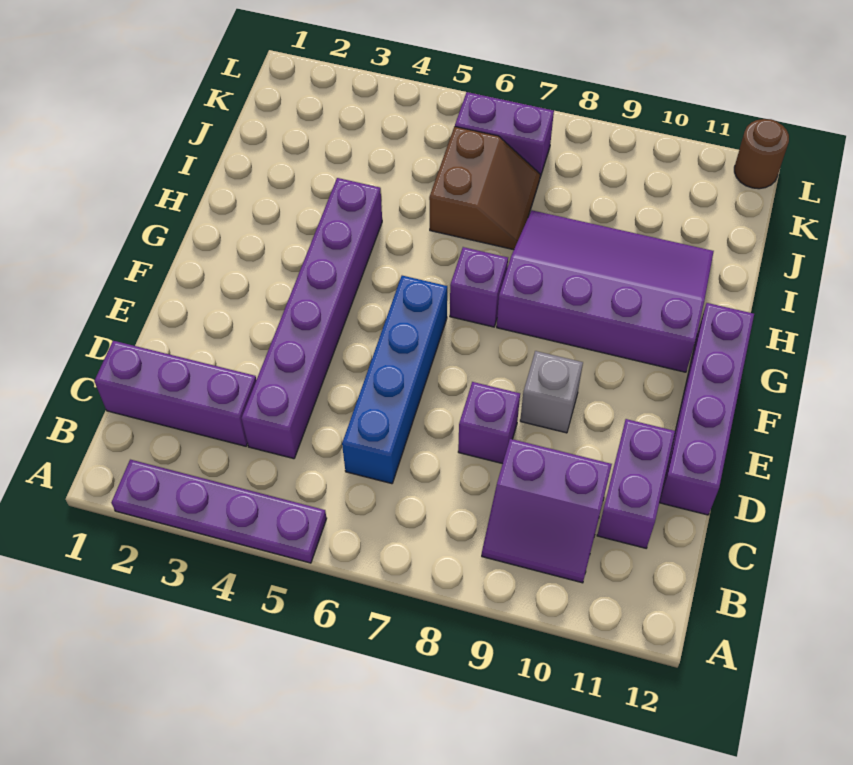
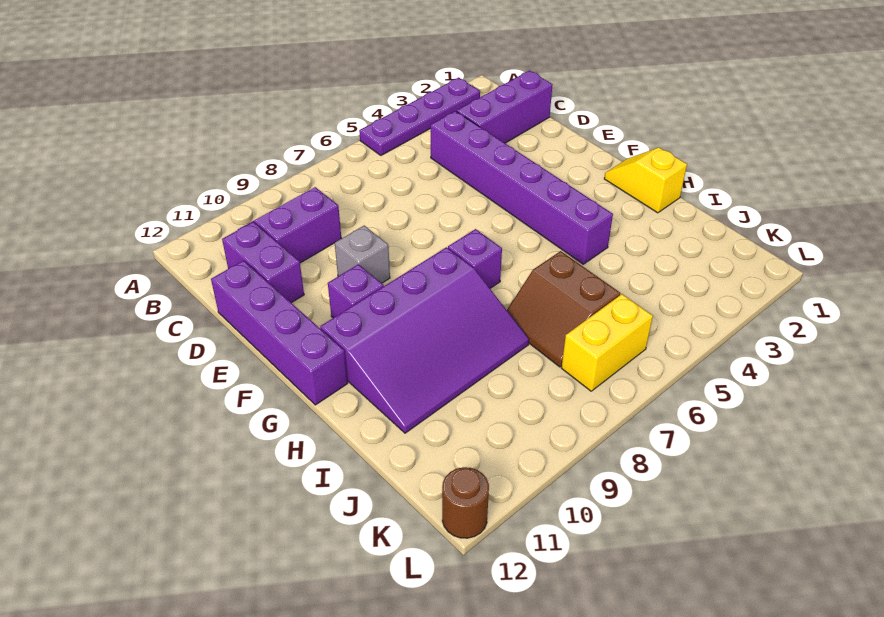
blue 1x4 brick [342,276,447,484] -> none
purple 1x1 brick [458,382,520,464] -> purple 1x1 brick moved to [328,264,384,318]
none -> yellow 1x2 slope [604,148,687,213]
purple 1x2 brick [455,92,554,177] -> yellow 1x2 brick [562,294,653,391]

